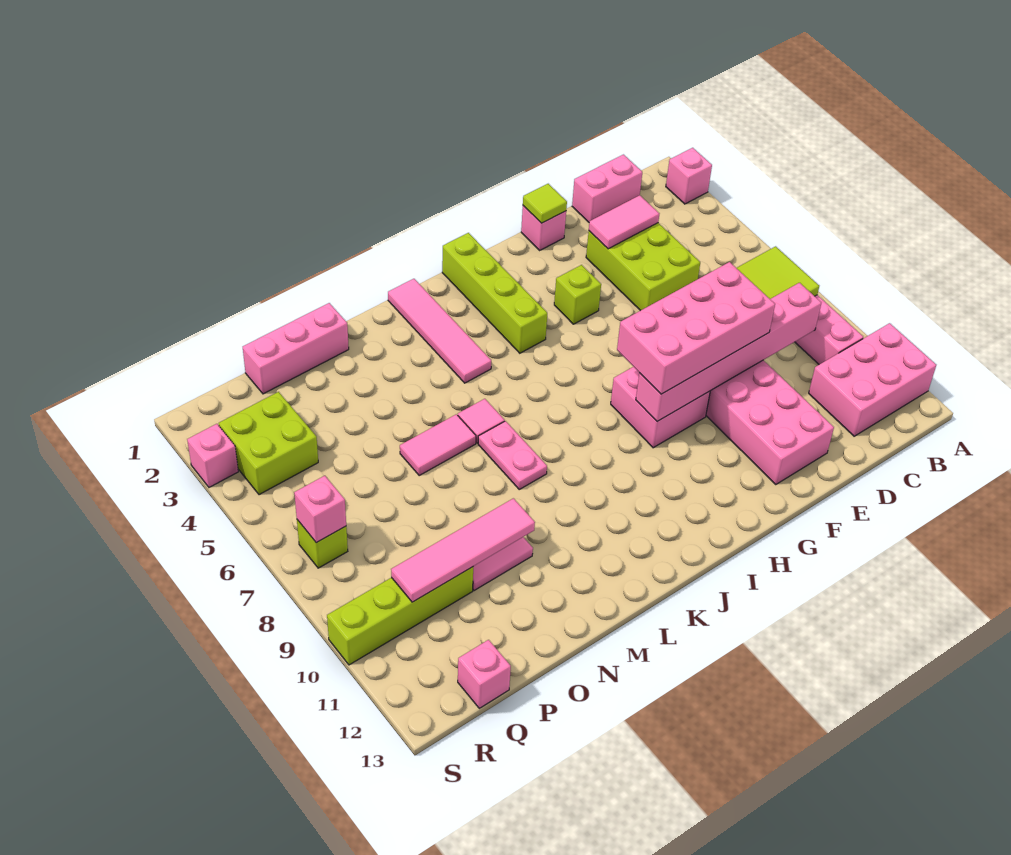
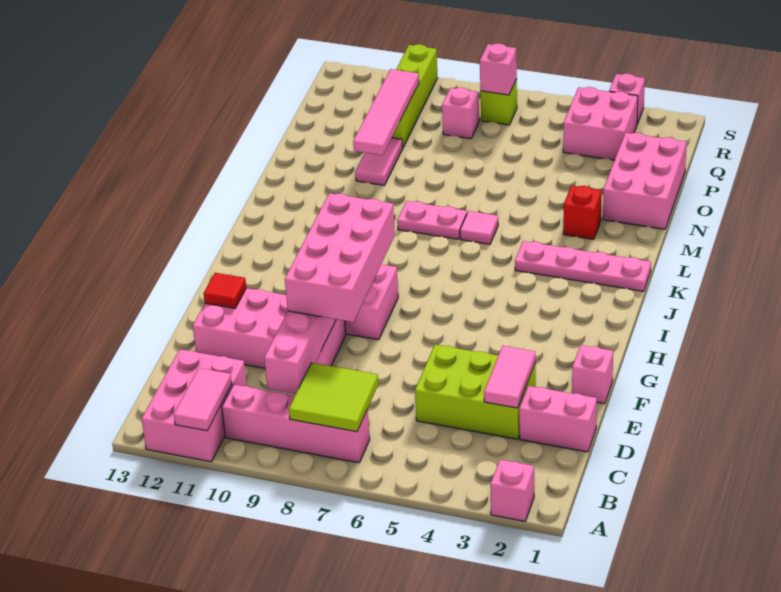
pink 1x2 brick [572,155,642,222] -> pink 1x2 brick turned to [519,386,597,452]
lime 1x1 tile [523,184,567,223] -> none
none -> red 1x1 tile [203,273,246,308]
lime 1x1 brick [554,265,601,324] -> none
lime 1x4 brick [442,233,547,353] -> none
pink 1x4 tile [388,279,491,383] -> pink 1x4 plate [515,241,651,291]
none -> red 1x1 brick [563,186,602,239]
pink 1x2 tile [400,414,476,475] -> pink 1x2 tile moved to [174,368,232,431]
pink 1x3 brick [243,303,349,394] -> pink 2x3 brick [603,133,687,229]
lime 2x2 brick [219,392,318,495] -> pink 2x2 brick [563,87,638,160]
pink 1x1 brick [458,640,511,708] -> pink 1x1 brick moved to [442,88,479,139]

